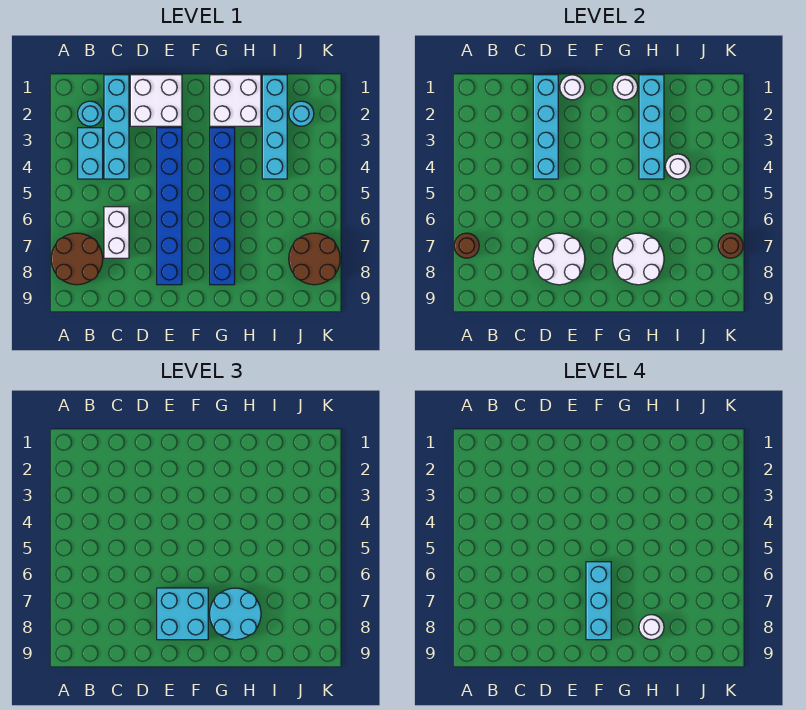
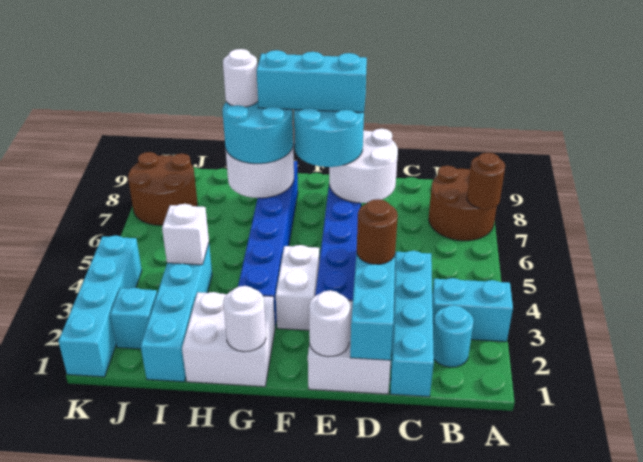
cyan 1x2 brick [78,128,103,179] -> cyan 1x2 brick turned to [432,278,513,342]
white 1x2 brick [104,207,129,258] -> white 1x2 brick moved to [276,245,319,330]
cyan 2x2 brick [157,588,208,640] -> cyan 2x2 round brick [294,108,364,167]
cyan 1x3 brick [586,562,611,640] -> cyan 1x3 brick turned to [257,50,367,112]
cyan 1x4 brick [639,75,664,179] -> cyan 1x4 brick moved to [58,235,142,377]
white 1x1 round brick [665,154,690,179] -> white 1x1 brick [162,204,209,265]
cyan 1x1 round brick [289,101,314,126] -> cyan 1x1 brick [110,288,157,349]
brown 1x1 round brick [718,233,743,258] -> brown 1x1 round brick moved to [357,199,398,264]

